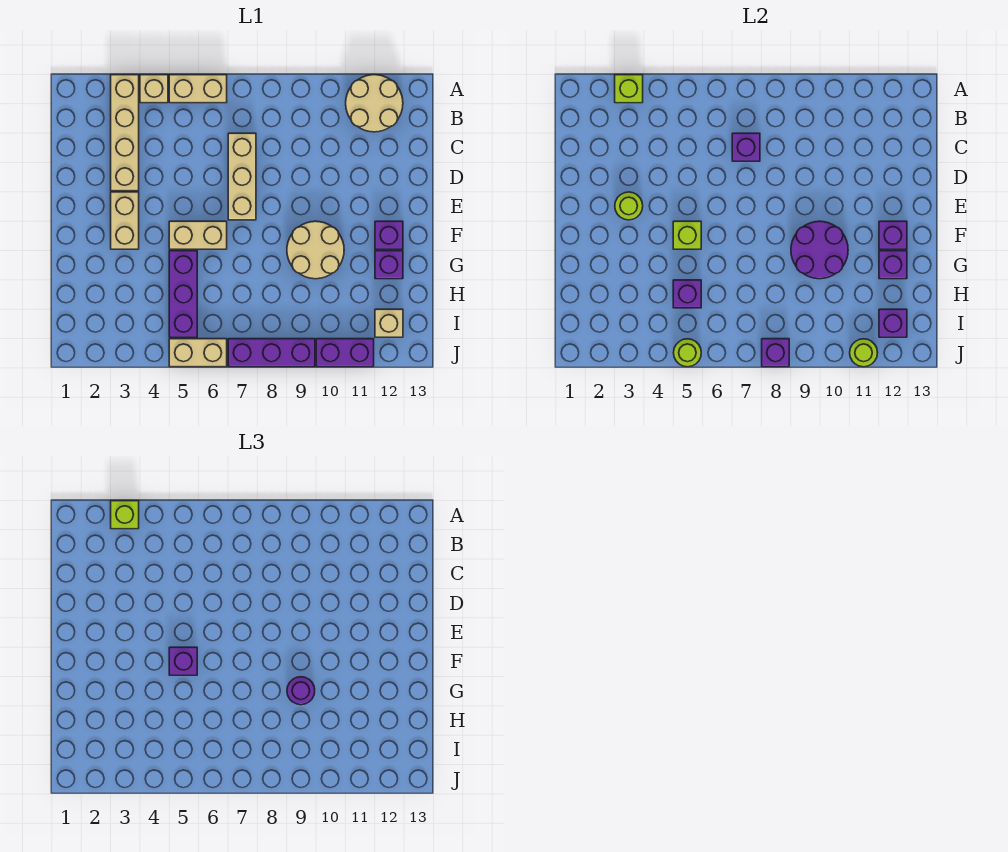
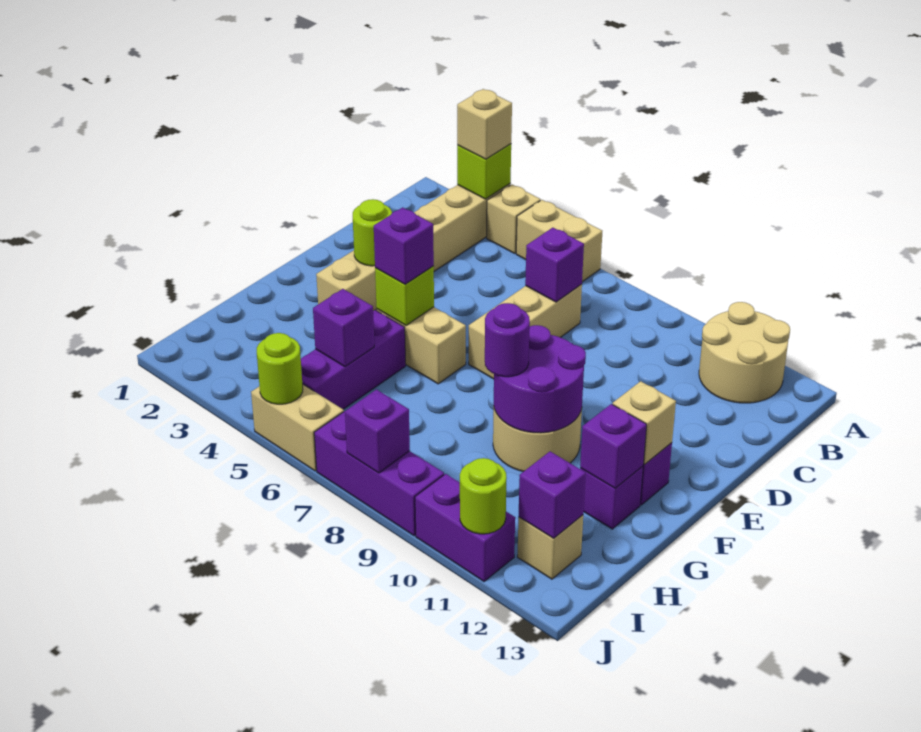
lime 1x1 brick [111,501,139,529] -> tan 1x1 brick [457,89,512,159]
purple 1x1 brick [879,221,907,249] -> tan 1x1 brick [613,381,676,464]

